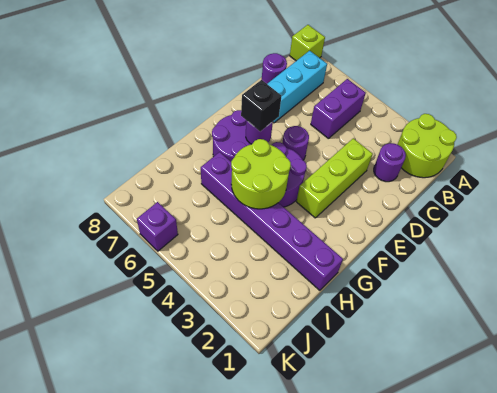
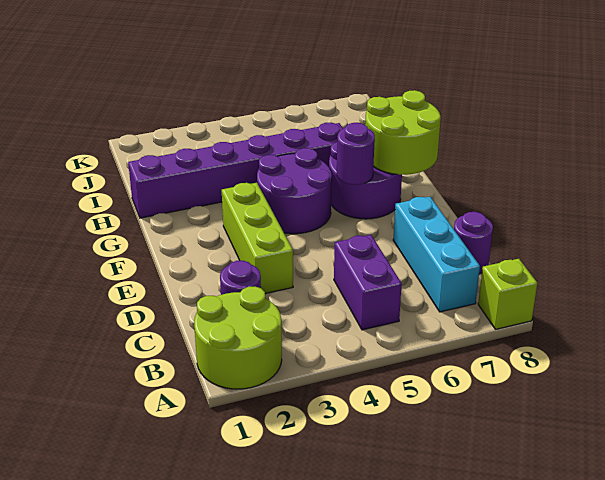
purple 1x1 round brick [282,126,309,160] -> none
black 1x1 brick [241,80,281,131] -> none
lime 2x2 round brick [231,139,291,209] -> lime 2x2 round brick moved to [365,90,441,175]
purple 1x1 brick [137,202,178,251] -> none

